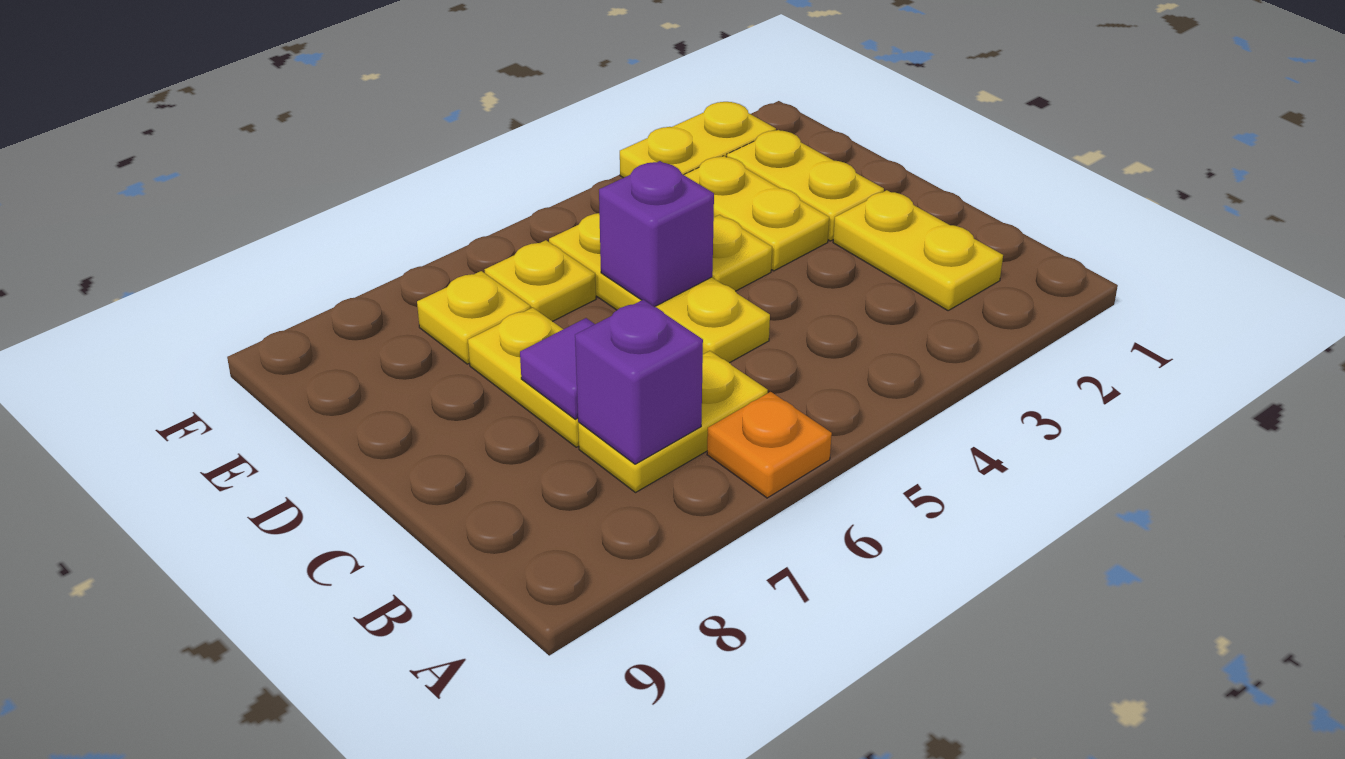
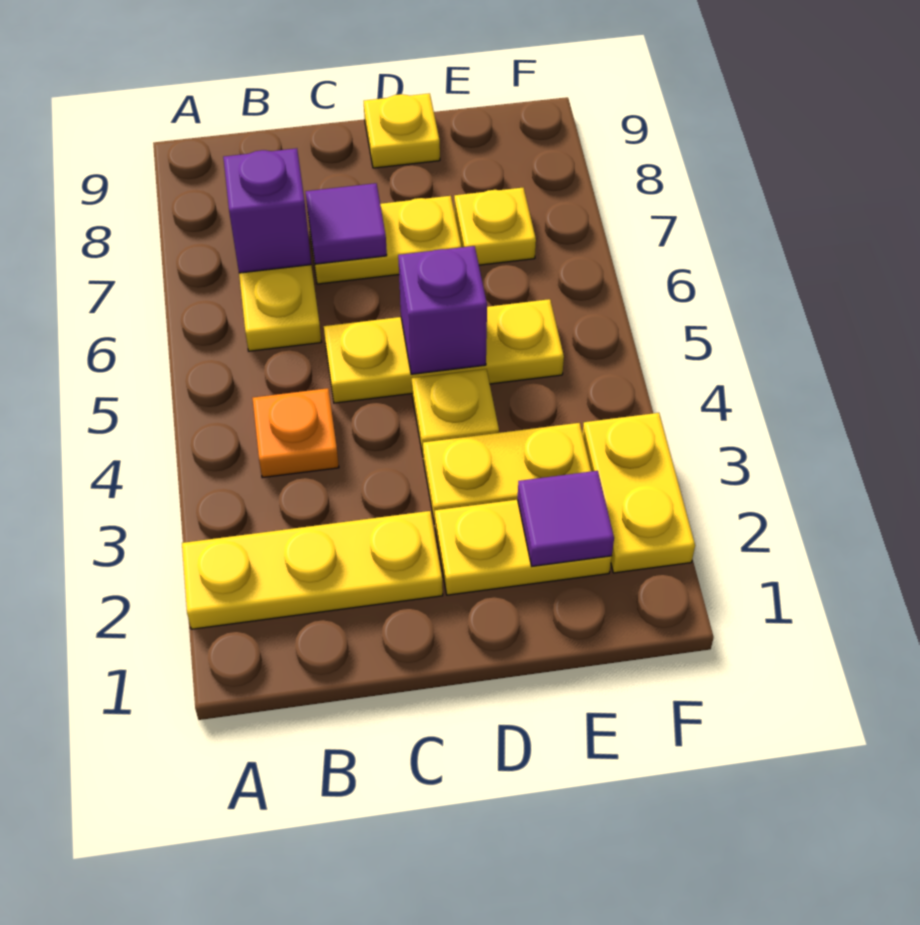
orange 1x1 plate [707,392,832,498] -> orange 1x1 plate moved to [252,388,339,478]
yellow 1x2 plate [833,190,1003,311] -> yellow 1x3 plate [182,511,443,629]
none -> purple 1x1 tile [518,471,614,566]
yellow 1x1 plate [485,240,596,321] -> yellow 1x1 plate moved to [364,93,440,168]

